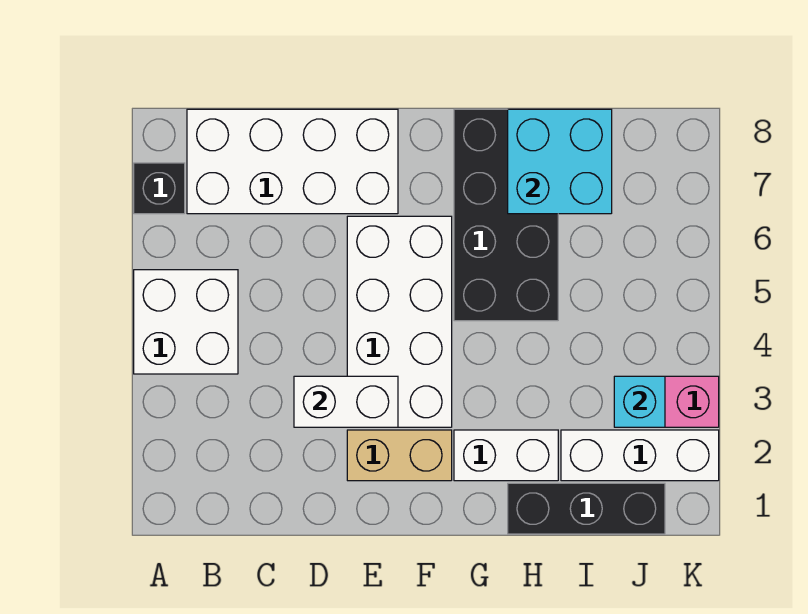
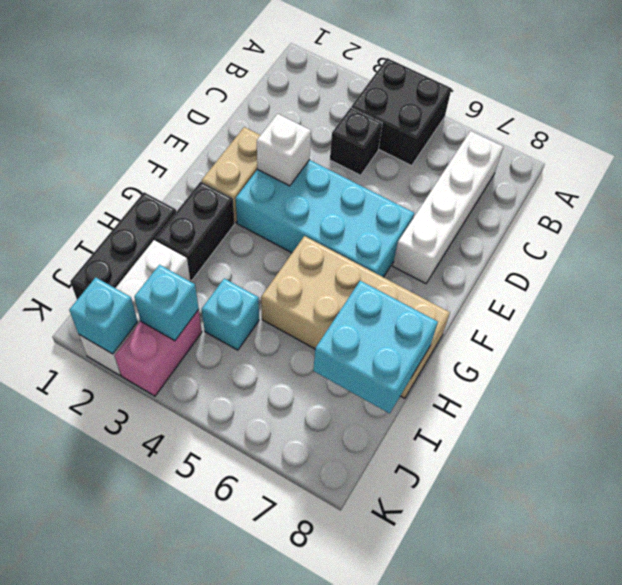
white 2x2 brick [134,270,238,374] -> black 2x2 brick [351,58,452,166]
black 1x1 brick [134,163,185,214] -> black 1x1 brick moved to [330,108,382,175]
white 2x4 brick [187,109,398,214] -> white 1x4 brick [393,131,503,284]
white 1x2 brick [294,376,398,427] -> white 1x1 brick [257,114,311,186]
white 2x4 brick [347,216,452,427] -> cyan 2x4 brick [236,160,414,277]
white 1x2 brick [454,430,558,481] -> black 1x2 brick [155,182,235,281]
black 2x4 brick [454,109,558,321] -> tan 2x4 brick [261,236,450,398]
none -> cyan 1x1 brick [202,278,259,350]
none -> cyan 1x1 brick [69,277,138,354]

